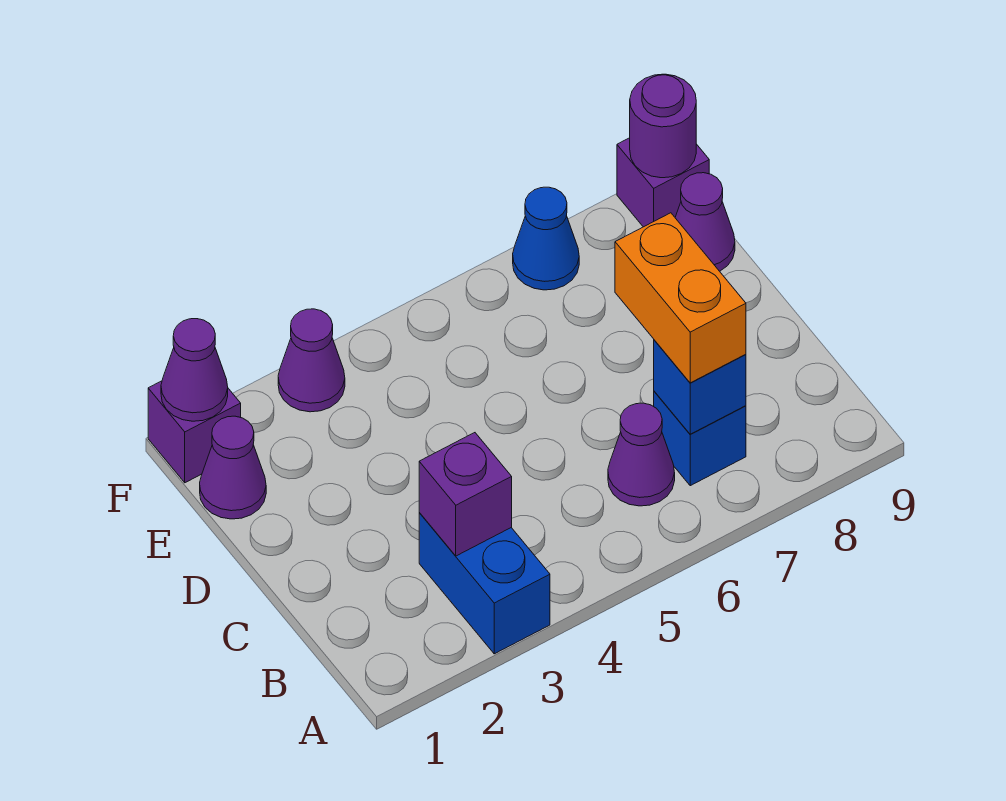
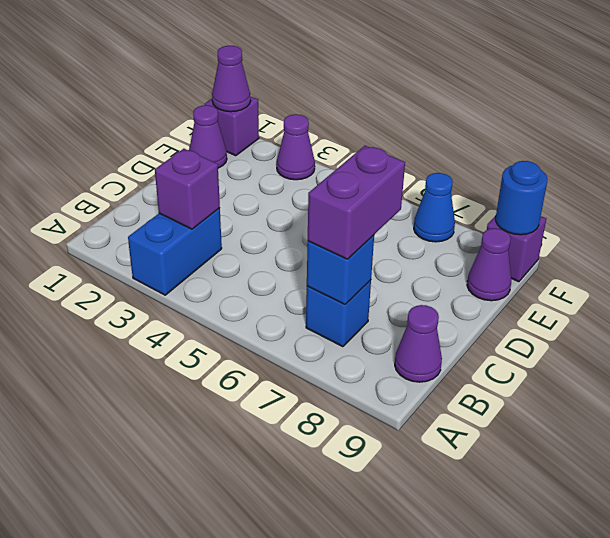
purple 1x1 cone [608,403,675,506] -> purple 1x1 cone moved to [395,305,442,382]
orange 1x2 brick [615,213,746,383] -> purple 1x2 brick [308,146,405,259]
purple 1x1 round brick [630,74,696,178] -> blue 1x1 round brick [496,161,547,235]

